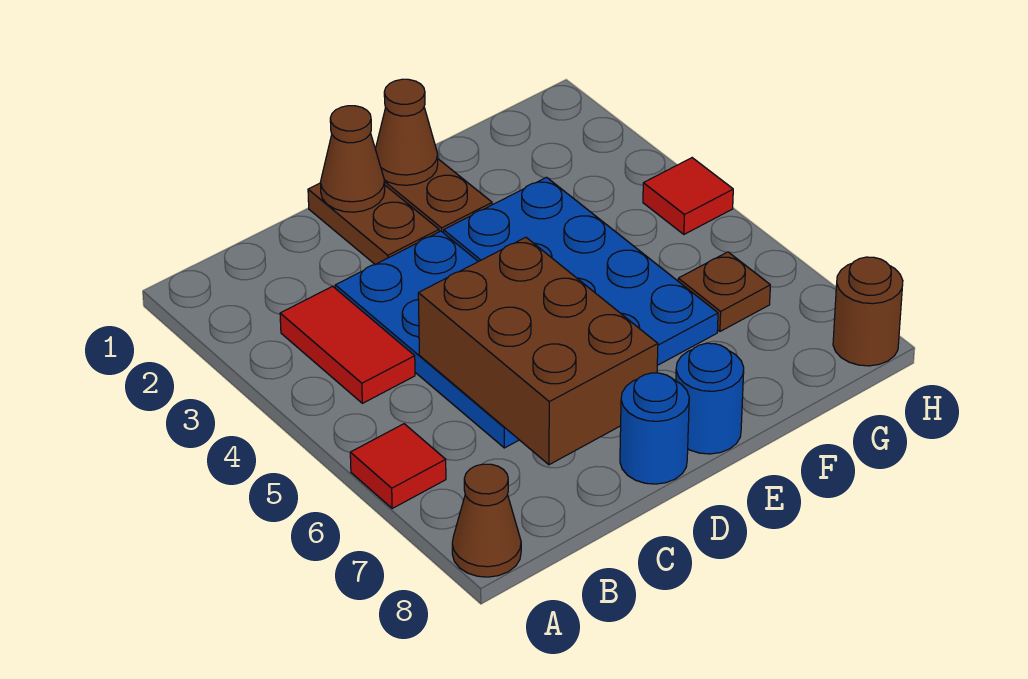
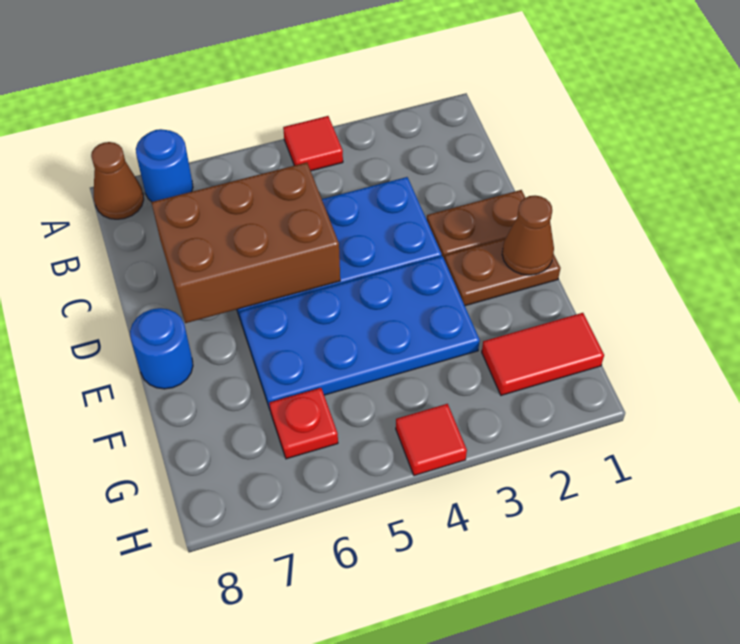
red 1x1 tile [350,424,446,508] -> red 1x1 tile moved to [283,116,343,171]
red 1x2 tile [280,286,415,403] -> red 1x2 tile moved to [482,313,604,395]
brown 1x1 cone [320,106,385,212] -> none
blue 1x1 round brick [620,373,689,484] -> blue 1x1 round brick moved to [136,129,193,202]
brown 1x1 plate [678,252,770,331] -> red 1x1 plate [269,388,338,459]
brown 1x1 round brick [833,257,903,366] -> none

